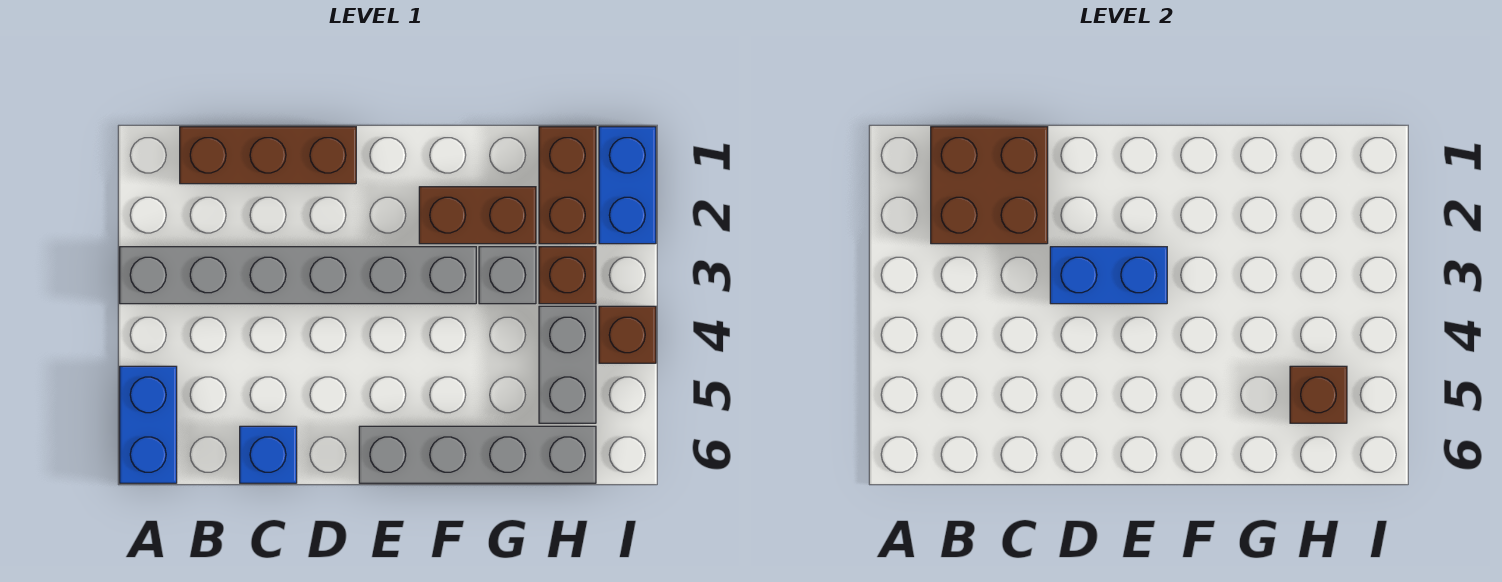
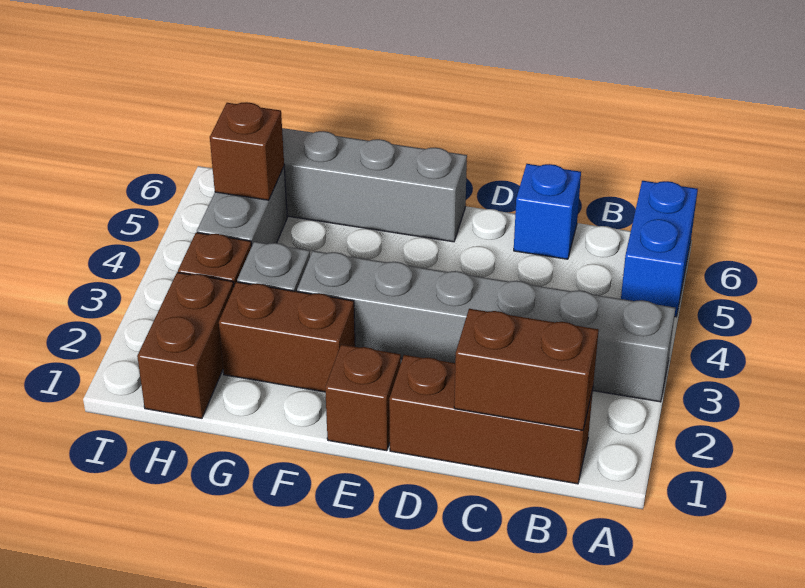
brown 2x2 brick [931,127,1048,244] -> brown 1x2 brick [454,309,599,430]
blue 1x2 brick [1050,247,1167,304] -> none
blue 1x2 brick [599,127,656,244] -> none
brown 1x1 brick [599,306,656,363] -> brown 1x1 brick moved to [325,344,401,451]

